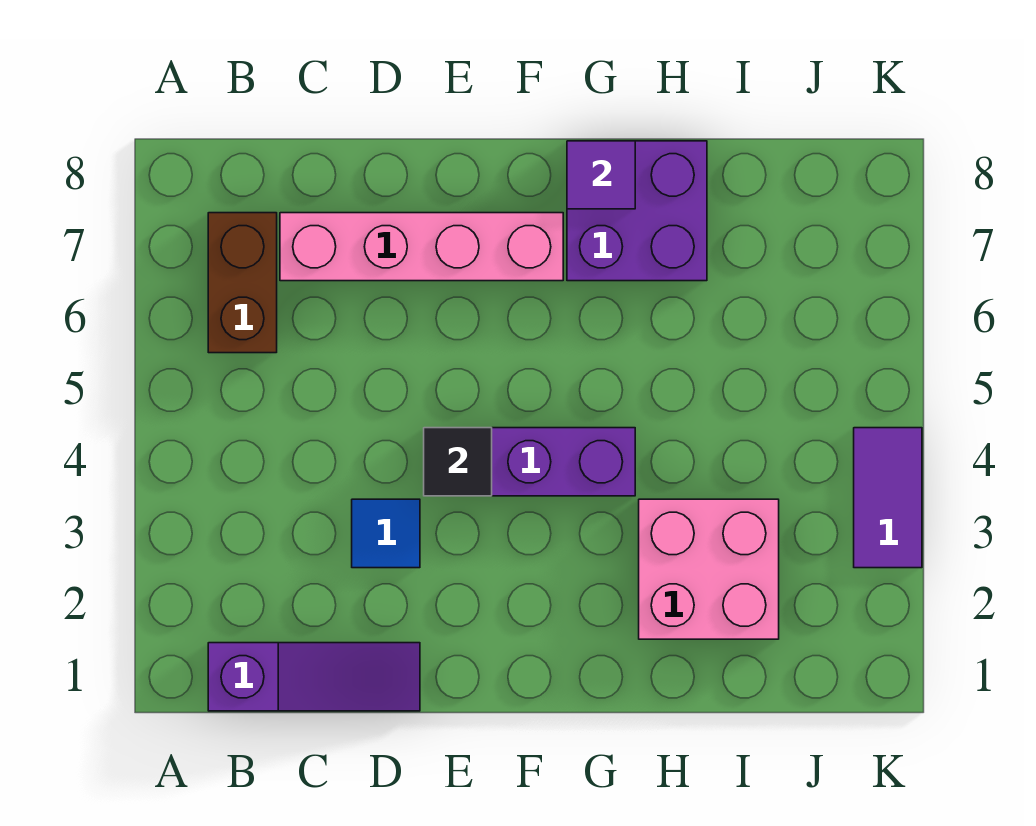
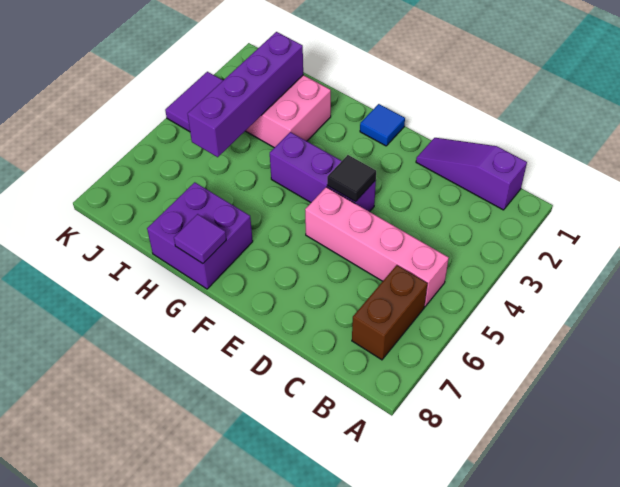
pink 1x4 brick [280,213,563,281] -> pink 1x4 brick moved to [305,187,449,307]
blue 1x1 tile [352,499,420,568] -> blue 1x1 tile moved to [360,104,405,146]
none -> purple 1x4 brick [188,32,303,157]

